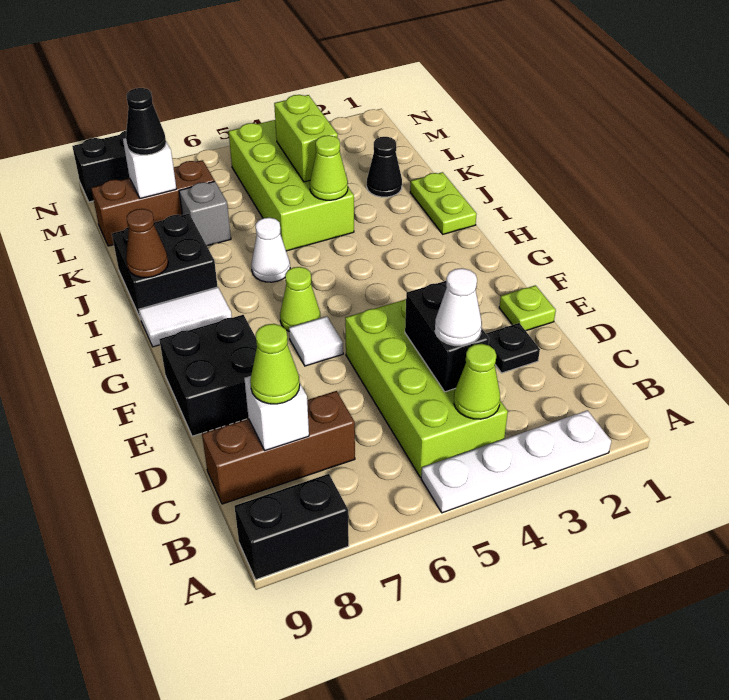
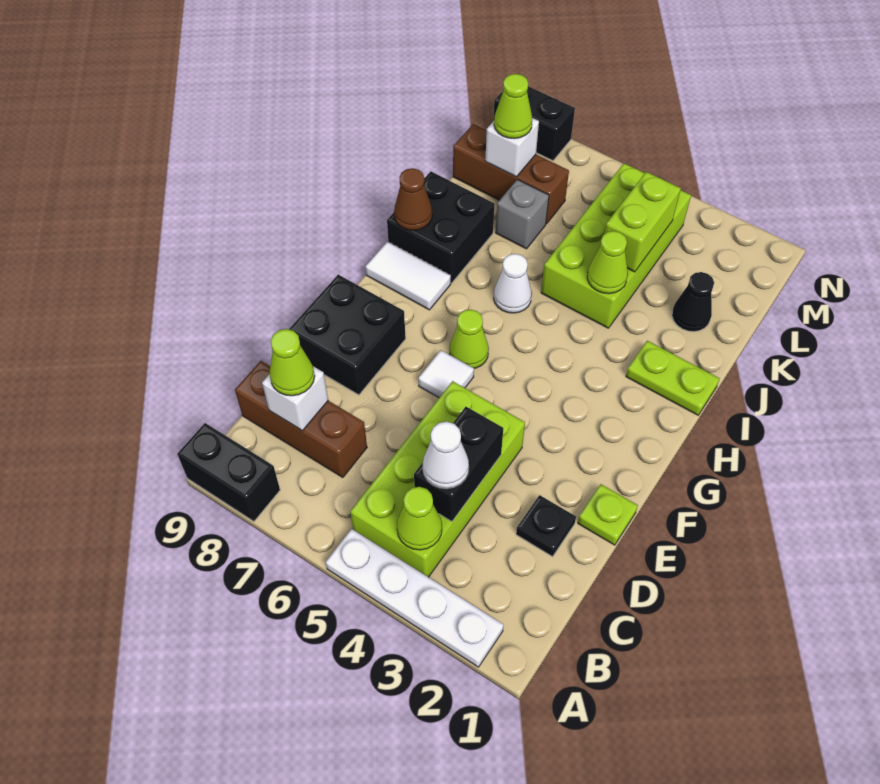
lime 1x2 plate [410,172,477,234] -> lime 1x2 plate turned to [626,341,720,415]
black 1x1 cone [126,88,166,155] -> lime 1x1 cone [494,74,532,139]

